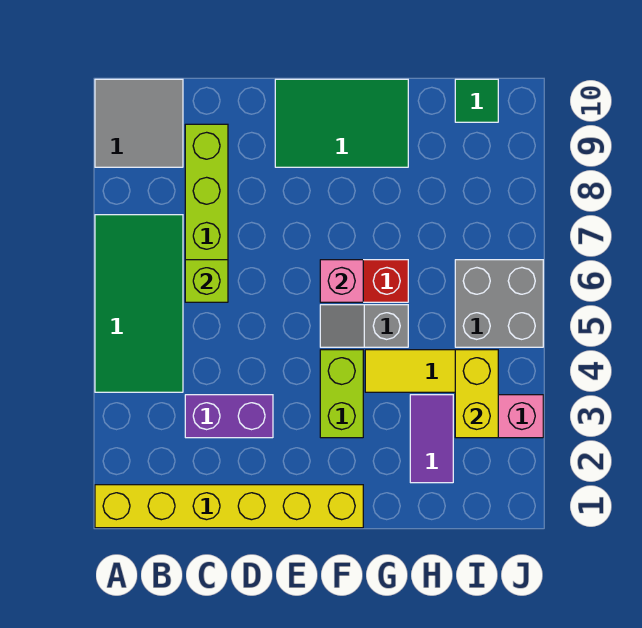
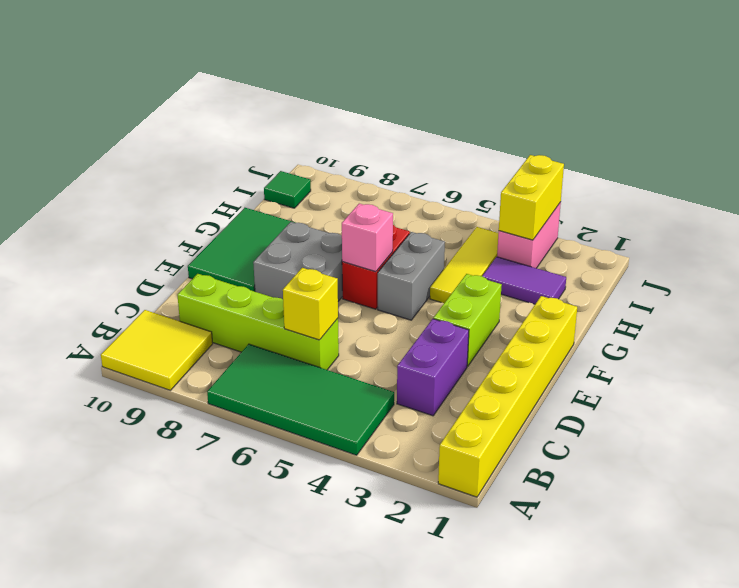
grey 2x2 tile [95,79,183,167] -> yellow 2x2 tile [101,310,213,390]
lime 1x1 brick [185,260,228,302] -> yellow 1x1 brick [283,268,338,340]
lime 1x2 brick [320,350,363,438] -> lime 1x2 brick turned to [434,274,502,366]
grey 1x2 slope [320,305,408,347] -> grey 1x2 brick [378,232,445,320]
yellow 1x2 brick [455,350,498,438] -> yellow 1x2 brick turned to [499,155,564,240]
grey 2x2 brick [455,260,543,347] -> grey 2x2 brick moved to [253,222,343,301]

